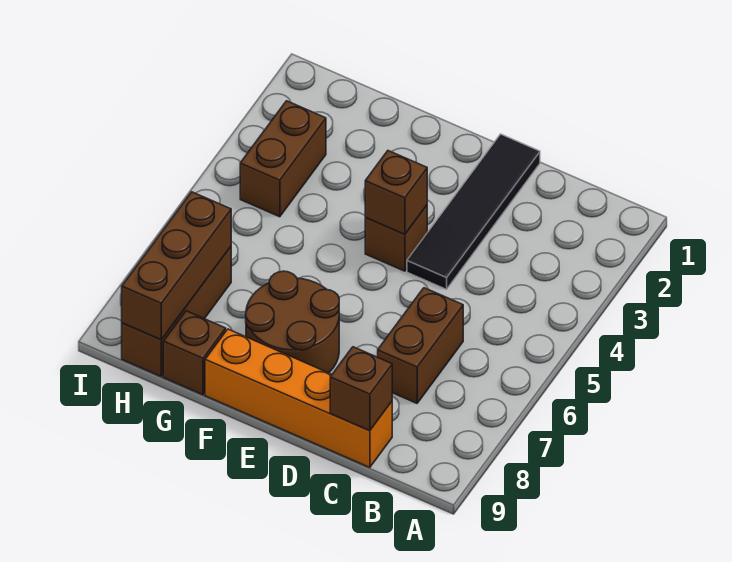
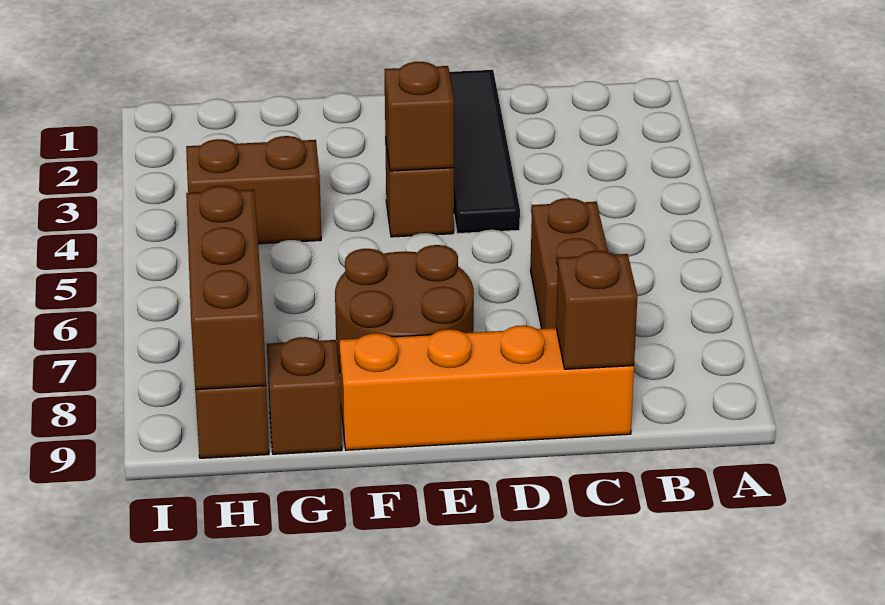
brown 1x2 brick [240,101,326,217] -> brown 1x2 brick turned to [186,136,321,244]

